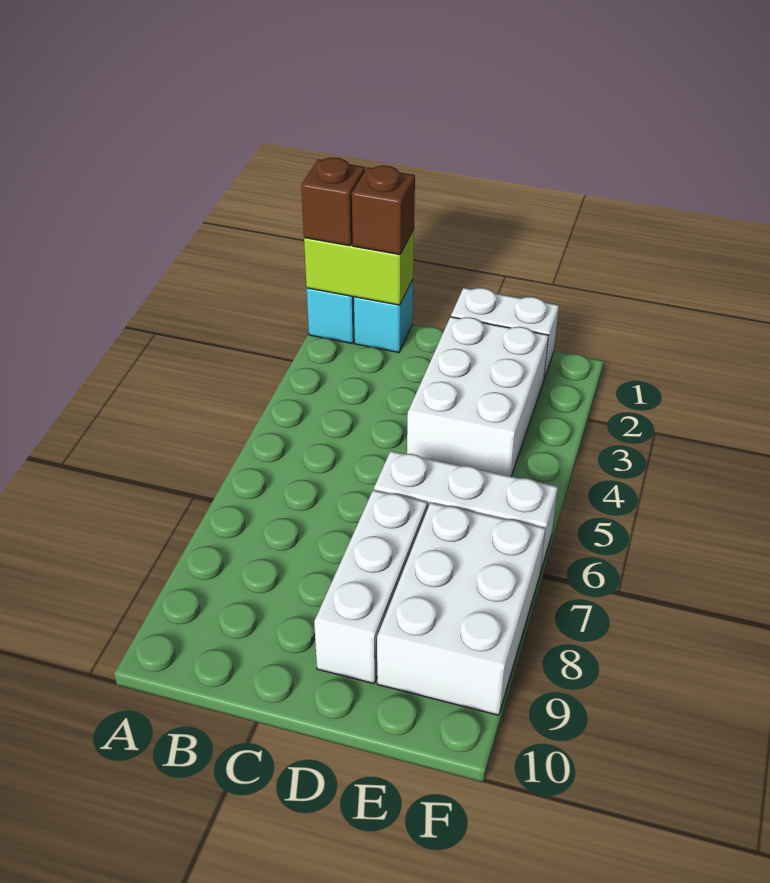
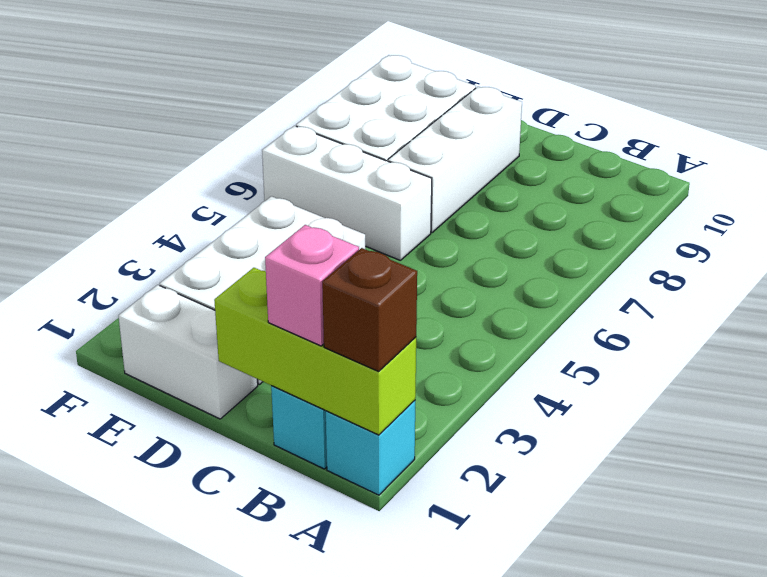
lime 1x2 brick [304,229,414,305] -> lime 1x3 brick [214,268,416,435]
brown 1x1 brick [352,166,415,254] -> pink 1x1 brick [265,225,359,346]

